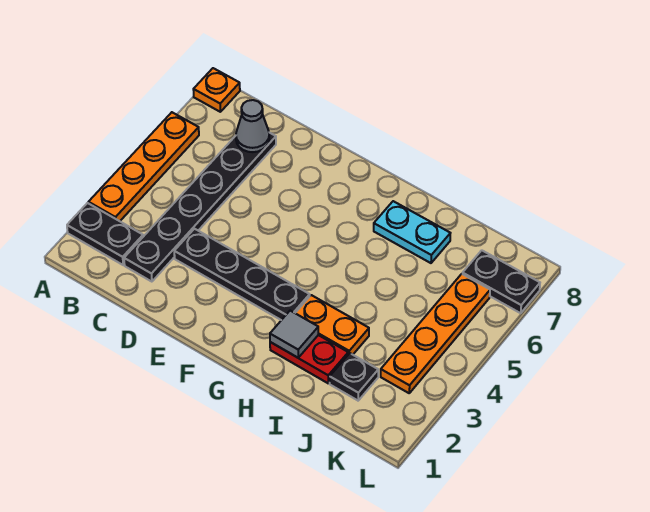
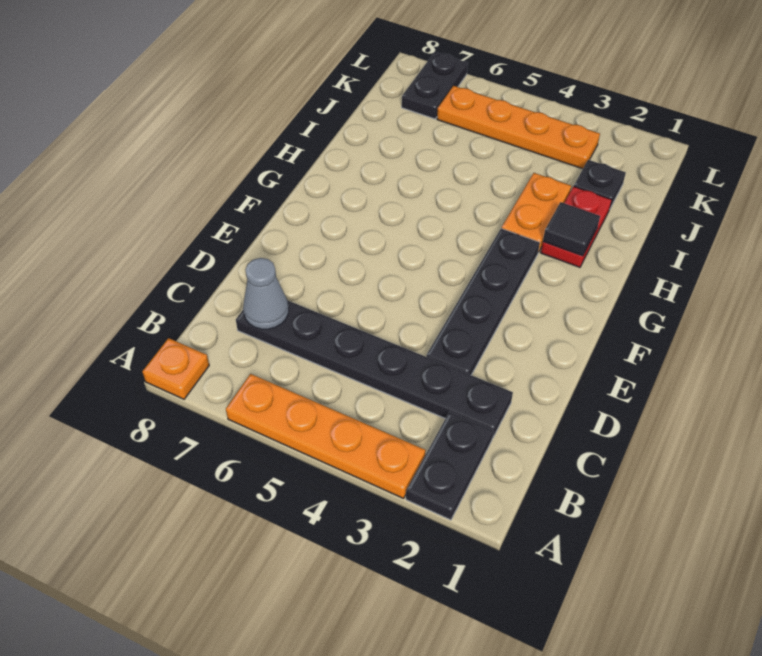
grey 1x1 tile [270,311,318,358] -> black 1x1 tile [543,202,600,256]
cyan 1x2 plate [374,201,450,263] -> none

